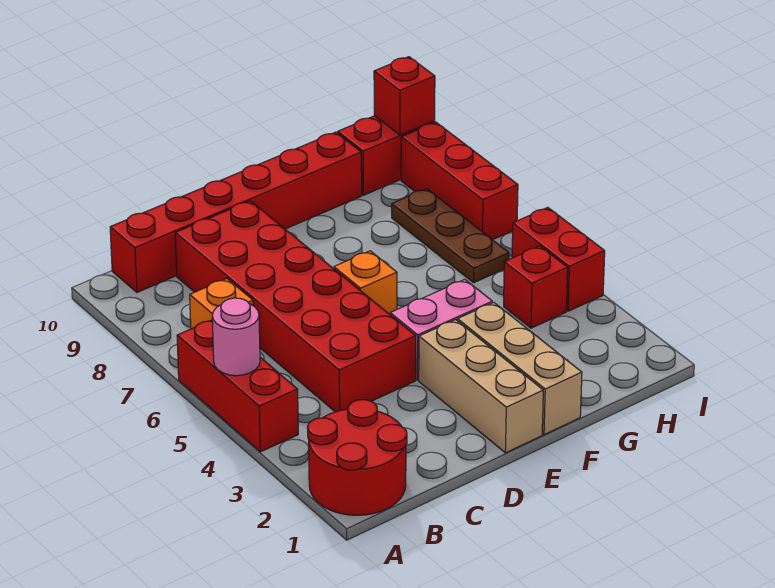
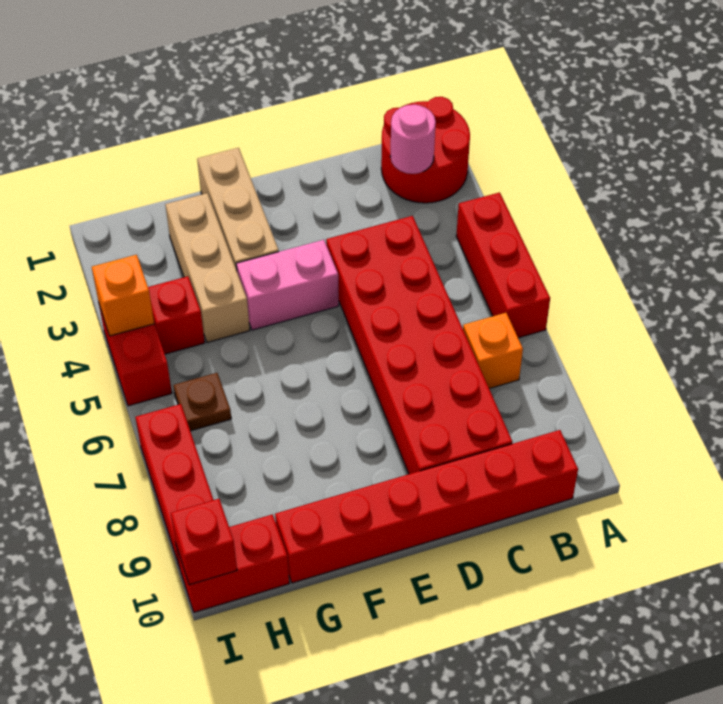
pink 1x1 round brick [212,298,260,376] -> pink 1x1 round brick moved to [390,105,436,174]
tan 1x3 brick [419,320,543,453] -> tan 1x3 brick moved to [165,193,250,343]
orange 1x1 brick [334,251,397,314] -> orange 1x1 brick moved to [92,255,154,336]
brown 1x3 plate [392,189,509,283] -> brown 1x1 plate [173,373,231,431]

